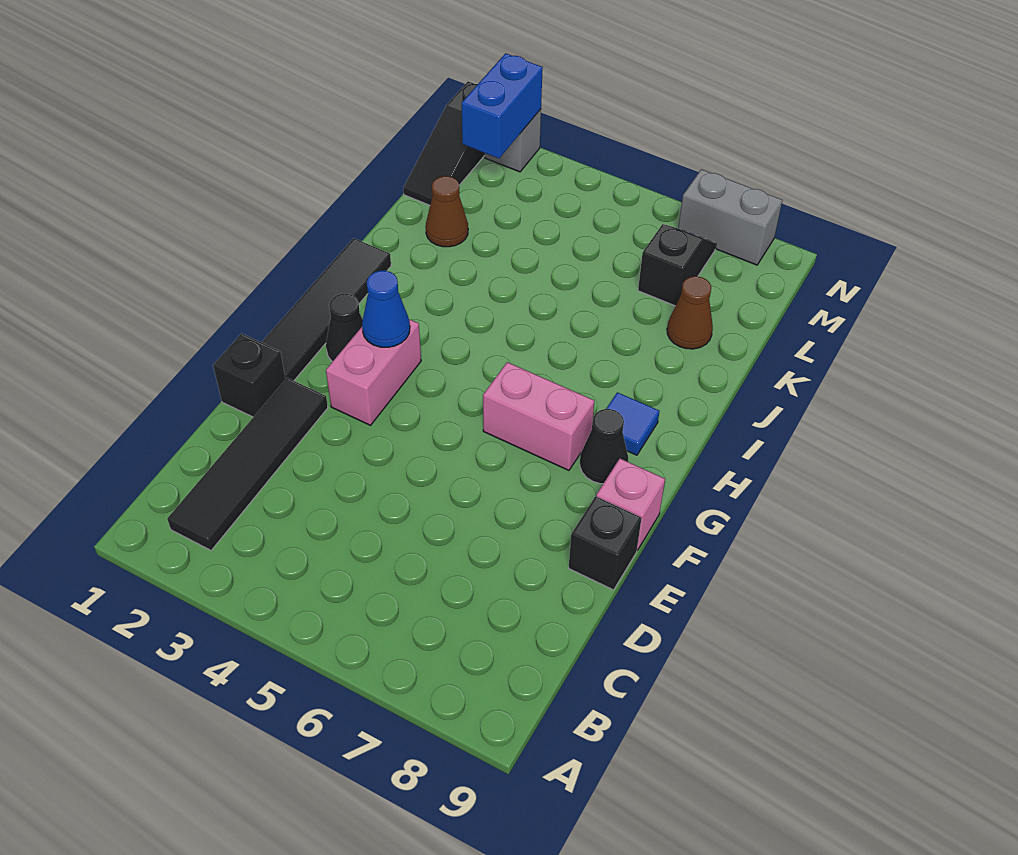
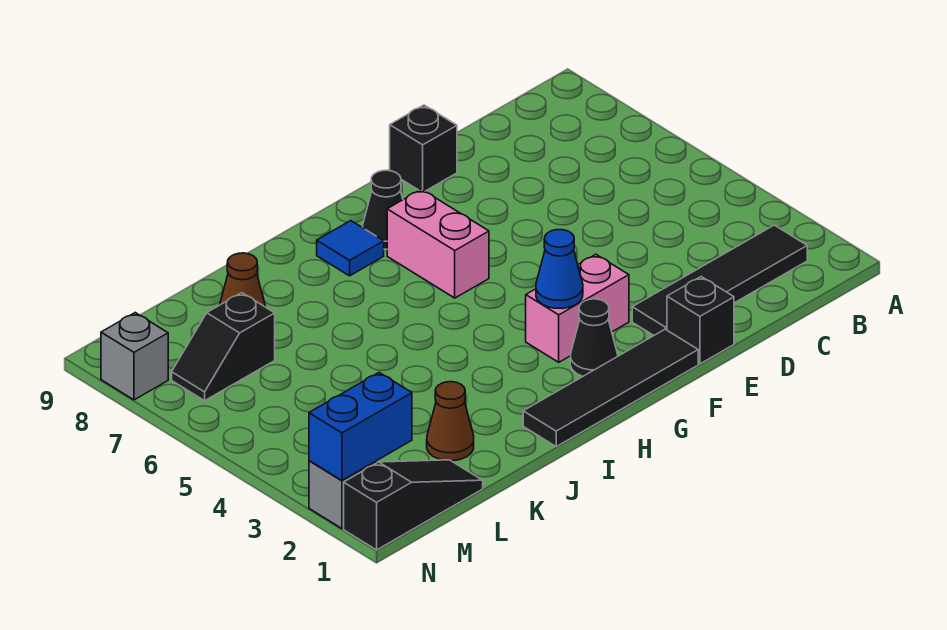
pink 1x1 brick [596,459,665,550] -> none
grey 1x2 brick [678,169,782,265] -> grey 1x1 brick [101,313,168,400]

